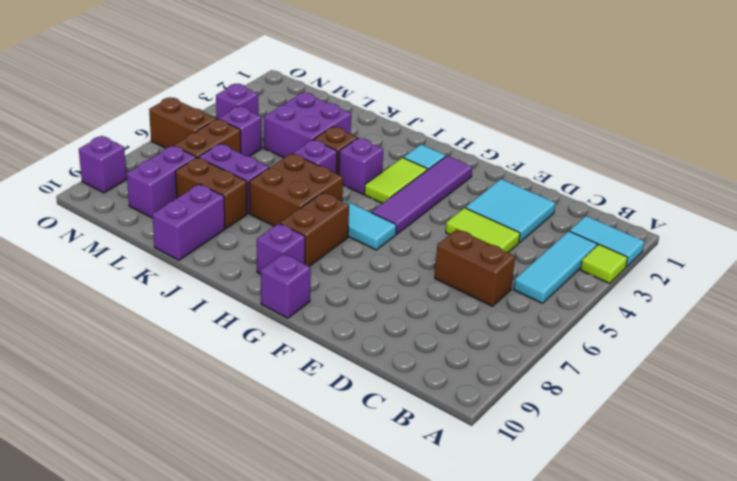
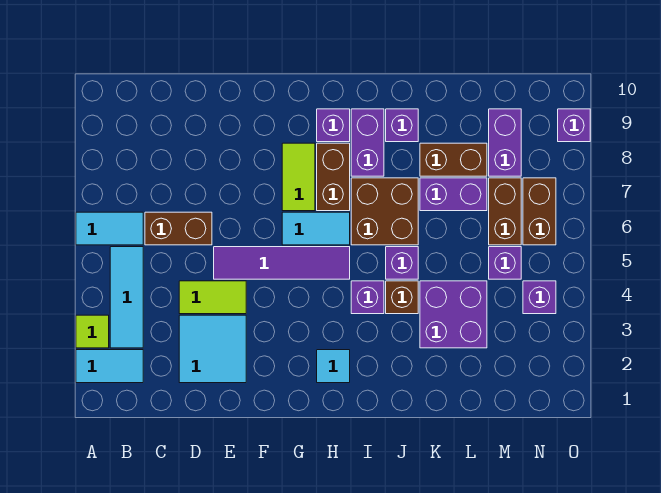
none -> cyan 1x2 tile [76,212,143,245]
purple 1x4 tile [371,156,472,234] -> purple 1x4 tile turned to [214,247,350,279]
purple 1x1 brick [261,254,311,318] -> purple 1x1 brick moved to [386,109,418,142]
lime 1x2 tile [364,158,428,203] -> lime 1x2 tile moved to [282,143,315,211]
purple 1x2 brick [152,184,225,260] -> purple 1x2 brick moved to [351,109,384,176]
brown 1x2 brick [149,97,216,148] -> brown 1x2 brick turned to [523,178,556,245]

